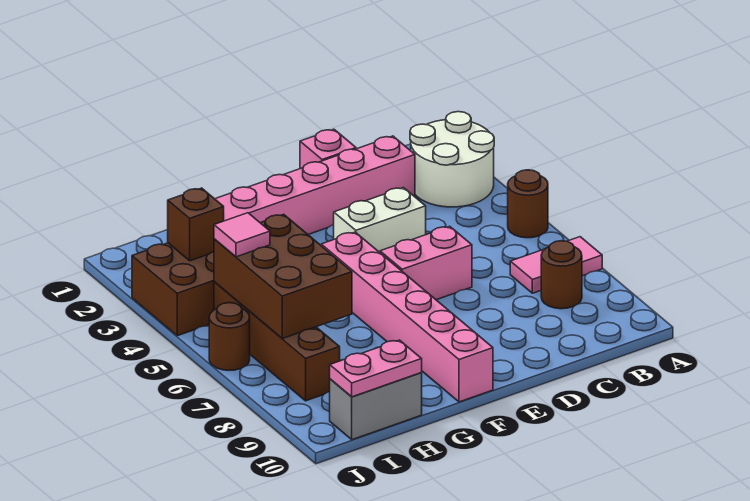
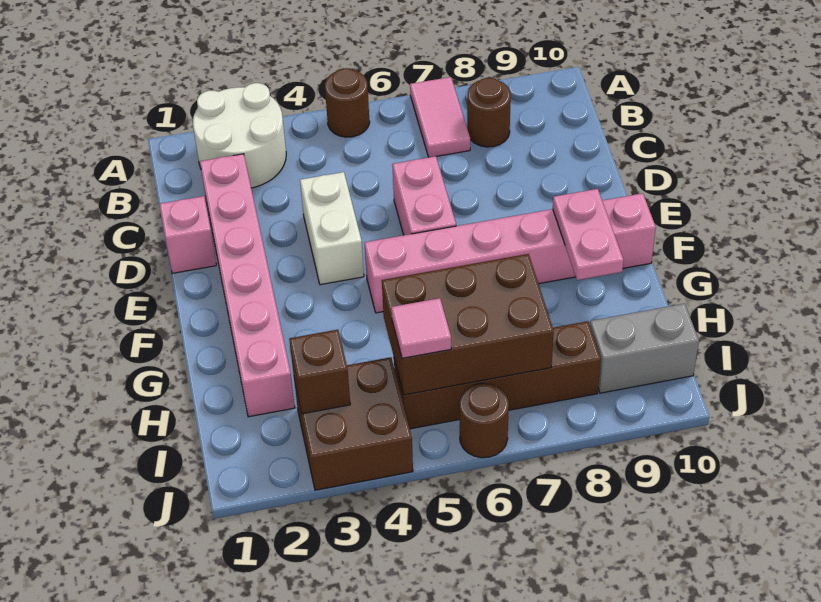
grey 1x2 brick [330,373,422,440] -> grey 1x2 brick turned to [590,304,699,393]
pink 1x2 plate [330,340,422,397] -> pink 1x2 plate moved to [553,189,624,280]

